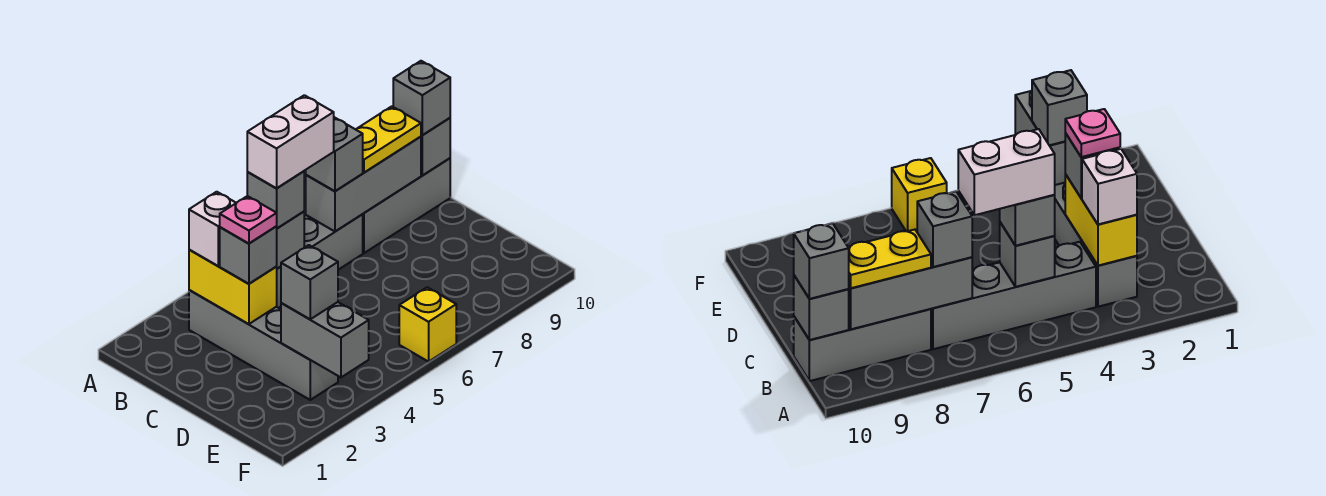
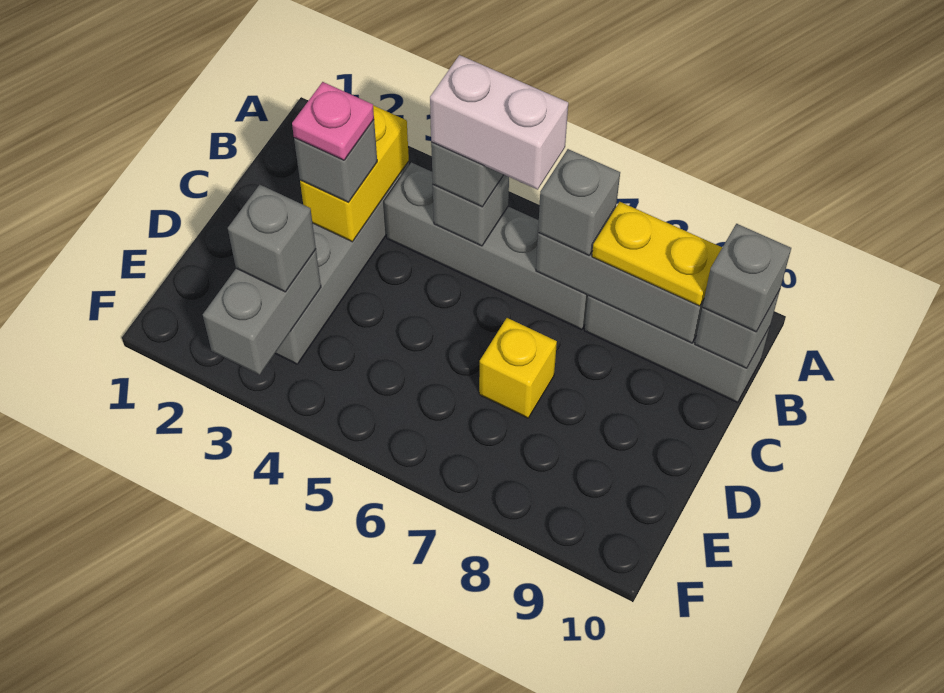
white 1x1 brick [189,192,236,266] -> none
yellow 1x1 brick [399,287,456,362] -> yellow 1x1 brick moved to [479,318,557,418]

